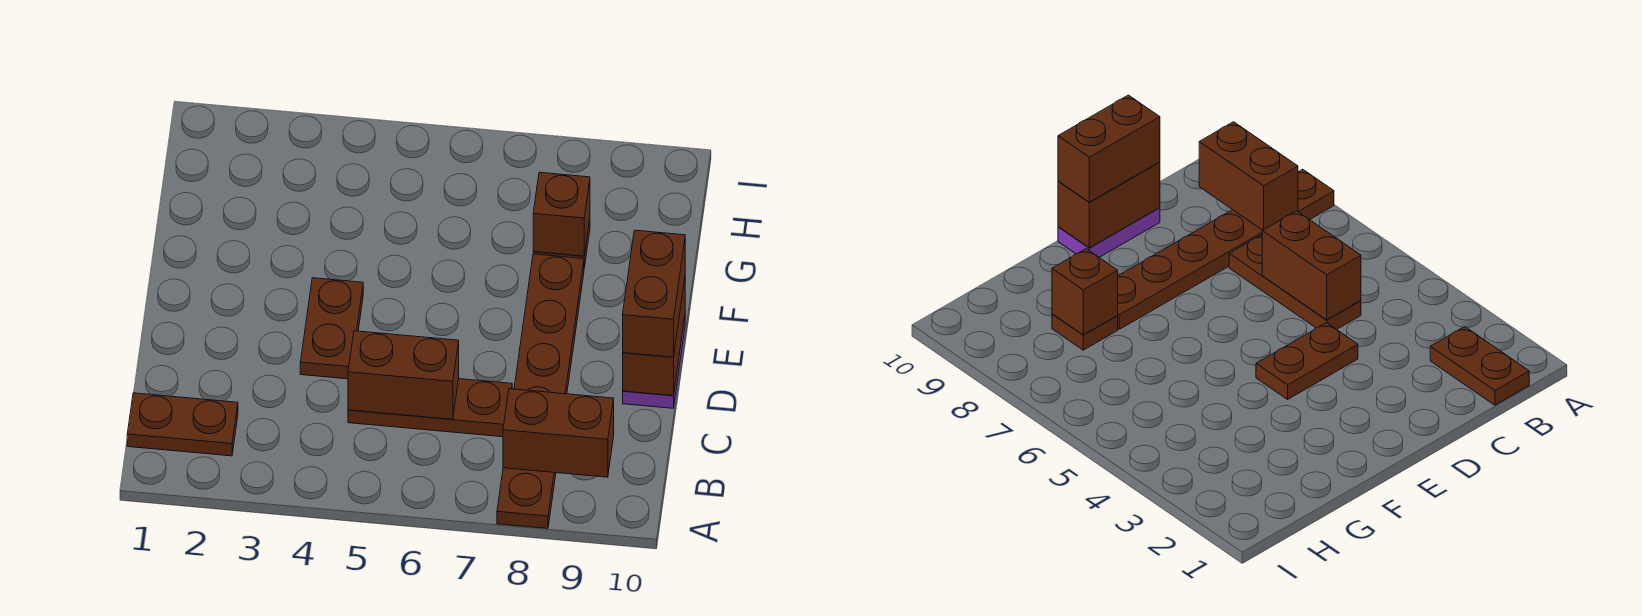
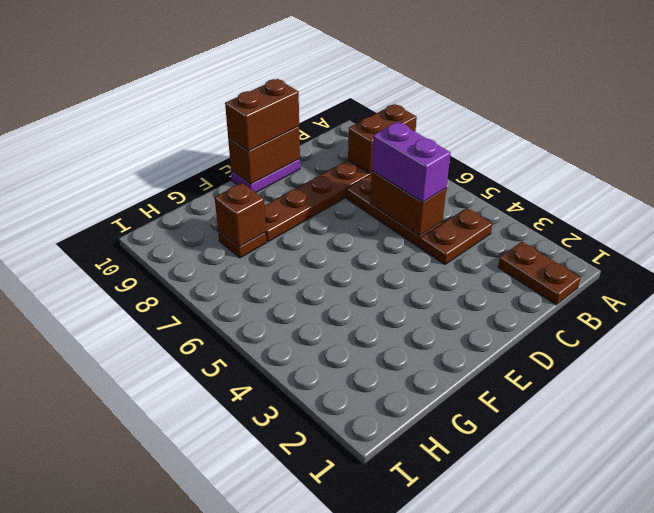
brown 1x2 brick [503,389,614,477] -> brown 1x2 brick turned to [348,104,417,173]
none -> purple 1x2 brick [372,122,451,202]
brown 1x2 plate [300,278,363,379] -> brown 1x2 plate moved to [420,208,492,265]

